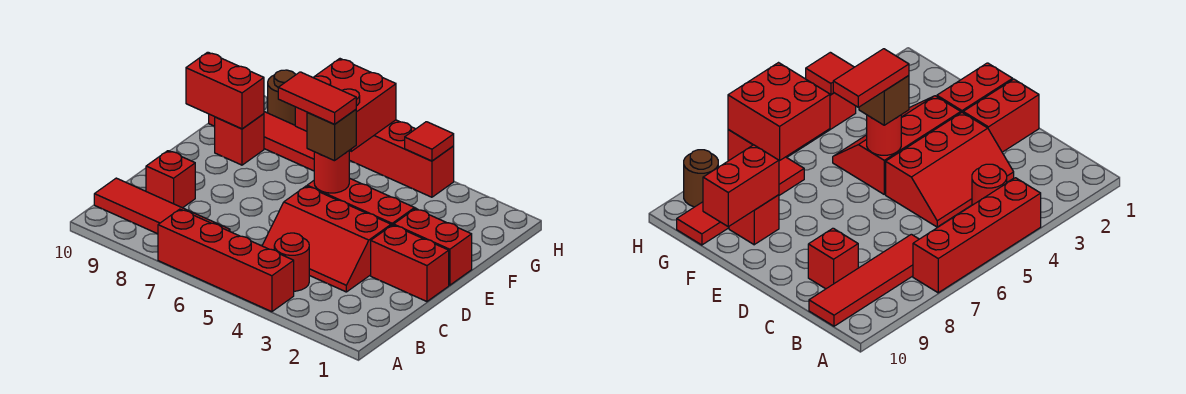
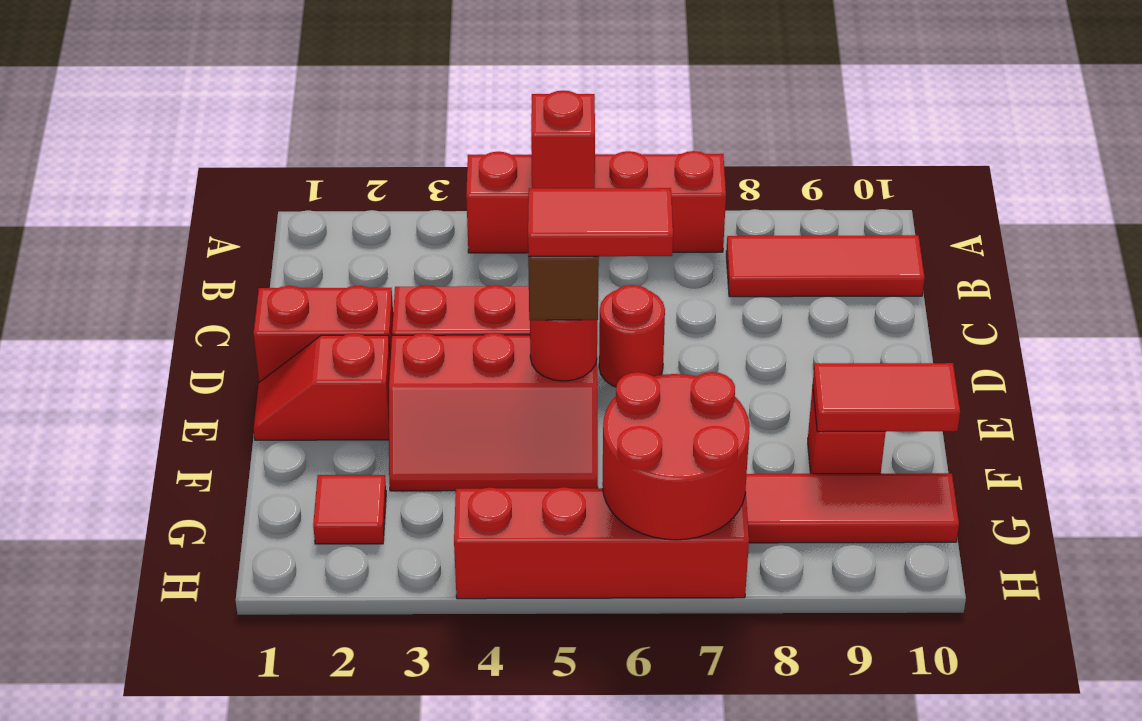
red 1x1 round brick [274,233,309,291] -> red 1x1 round brick moved to [599,285,665,387]
red 1x4 tile [94,178,230,234] -> red 1x3 tile [726,235,925,297]
red 1x1 brick [146,151,195,208] -> red 1x1 brick moved to [531,90,595,188]
red 1x2 brick [394,209,472,285] -> red 1x2 slope [254,333,390,440]
red 1x2 brick [186,52,264,129] -> red 1x2 tile [813,363,960,432]
red 2x2 brick [295,59,396,151] -> red 2x2 round brick [602,372,750,540]
red 1x1 tile [405,122,454,161] -> red 1x1 tile moved to [313,475,386,544]
brown 1x1 round brick [268,70,295,125] -> none

